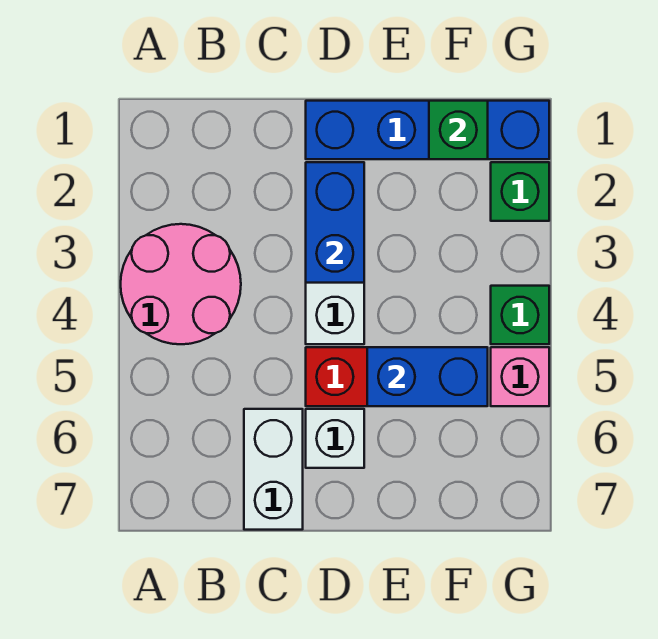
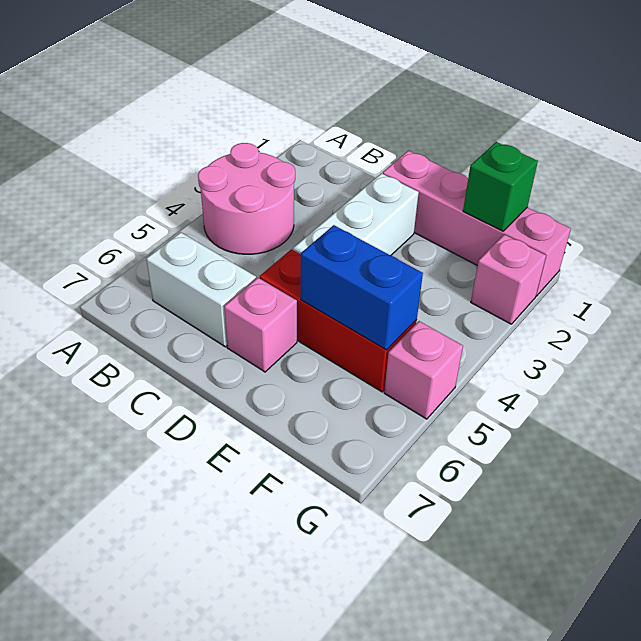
white 1x2 brick [244,409,303,530] -> white 1x2 brick turned to [146,232,256,347]
blue 1x4 brick [306,101,549,159] -> pink 1x4 brick [383,151,571,296]
blue 1x2 brick [306,162,364,283] -> none
white 1x1 brick [306,409,364,468] -> pink 1x1 brick [224,278,297,372]
green 1x1 brick [491,162,549,221] -> pink 1x1 brick [471,234,546,324]
green 1x1 brick [491,286,549,344] -> none

